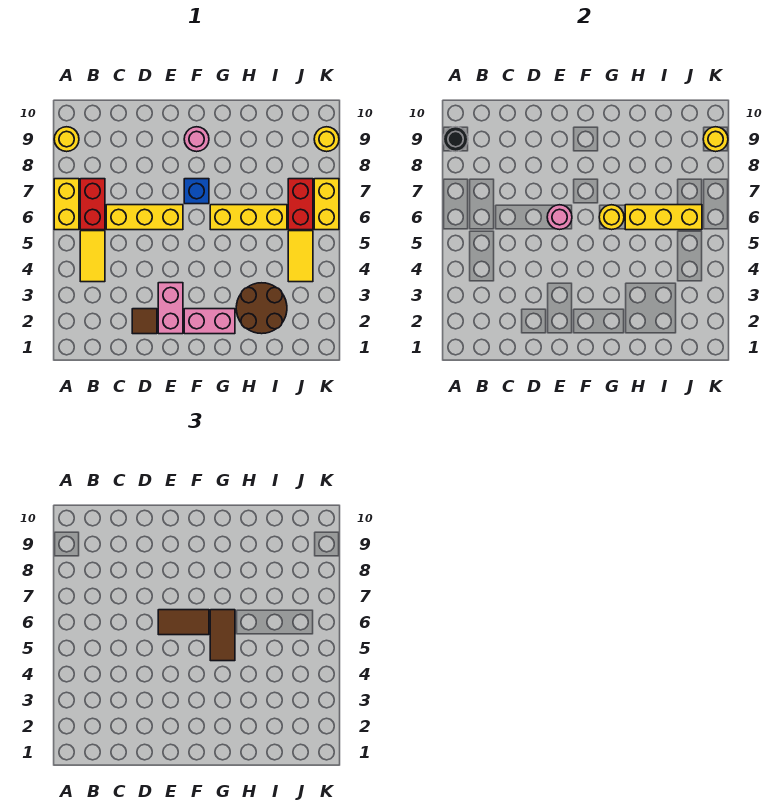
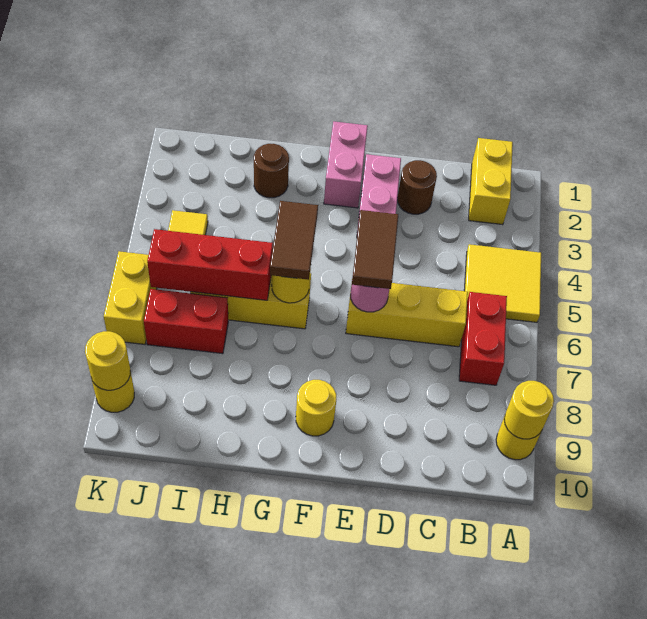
yellow 1x2 brick [54,179,79,230] -> yellow 1x2 brick moved to [469,138,513,225]
black 1x1 round brick [443,127,468,152] -> yellow 1x1 round brick [504,381,554,439]
yellow 1x2 tile [80,231,105,282] -> yellow 2x2 tile [464,244,541,322]
brown 1x1 tile [132,309,157,334] -> brown 1x1 round brick [397,160,437,214]
brown 1x2 tile [158,610,209,635] -> brown 1x2 tile turned to [352,210,398,289]
pink 1x2 brick [184,309,235,334] -> pink 1x2 brick turned to [324,122,368,208]
blue 1x1 brick [184,179,209,204] -> none
pink 1x1 round brick [184,127,209,152] -> yellow 1x1 round brick [296,380,336,436]
brown 2x2 round brick [236,283,287,334] -> brown 1x1 round brick [254,144,289,198]
yellow 1x3 brick [625,205,702,230] -> red 1x3 brick [147,229,273,300]
red 1x2 brick [288,179,313,230] -> red 1x2 brick turned to [144,289,228,354]

